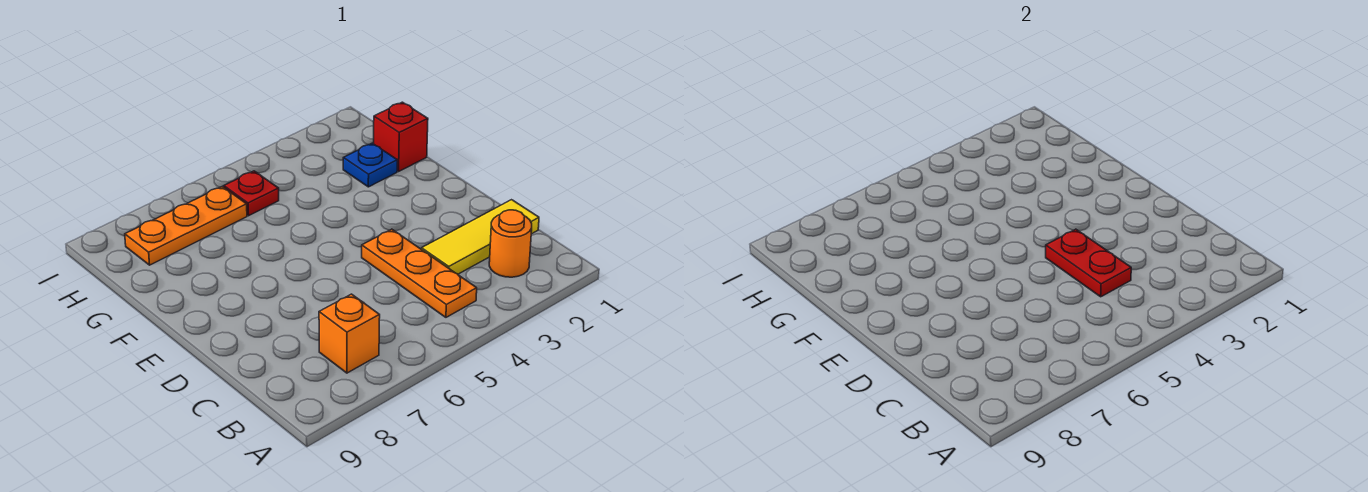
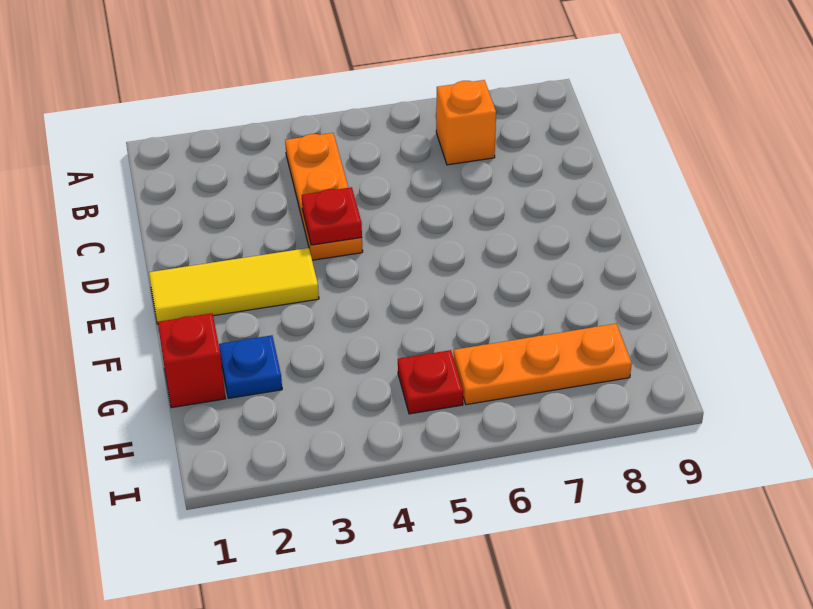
orange 1x1 round brick [489,210,532,277] -> none
yellow 1x3 tile [421,200,539,274] -> yellow 1x3 tile moved to [149,248,319,324]
red 1x2 plate [1046,229,1131,297] -> red 1x1 plate [302,187,362,245]

